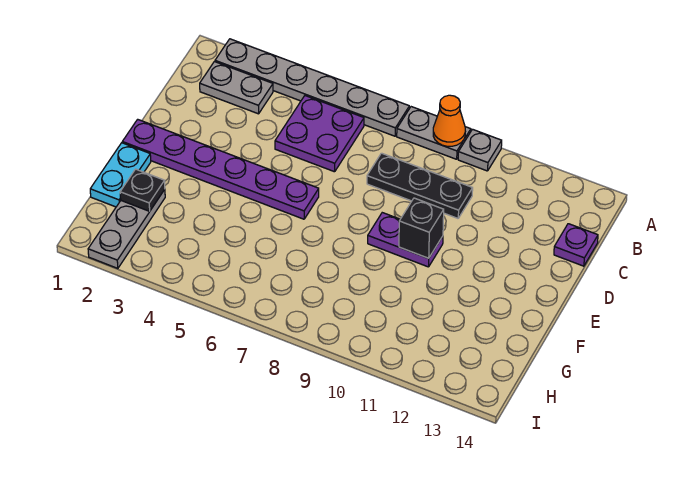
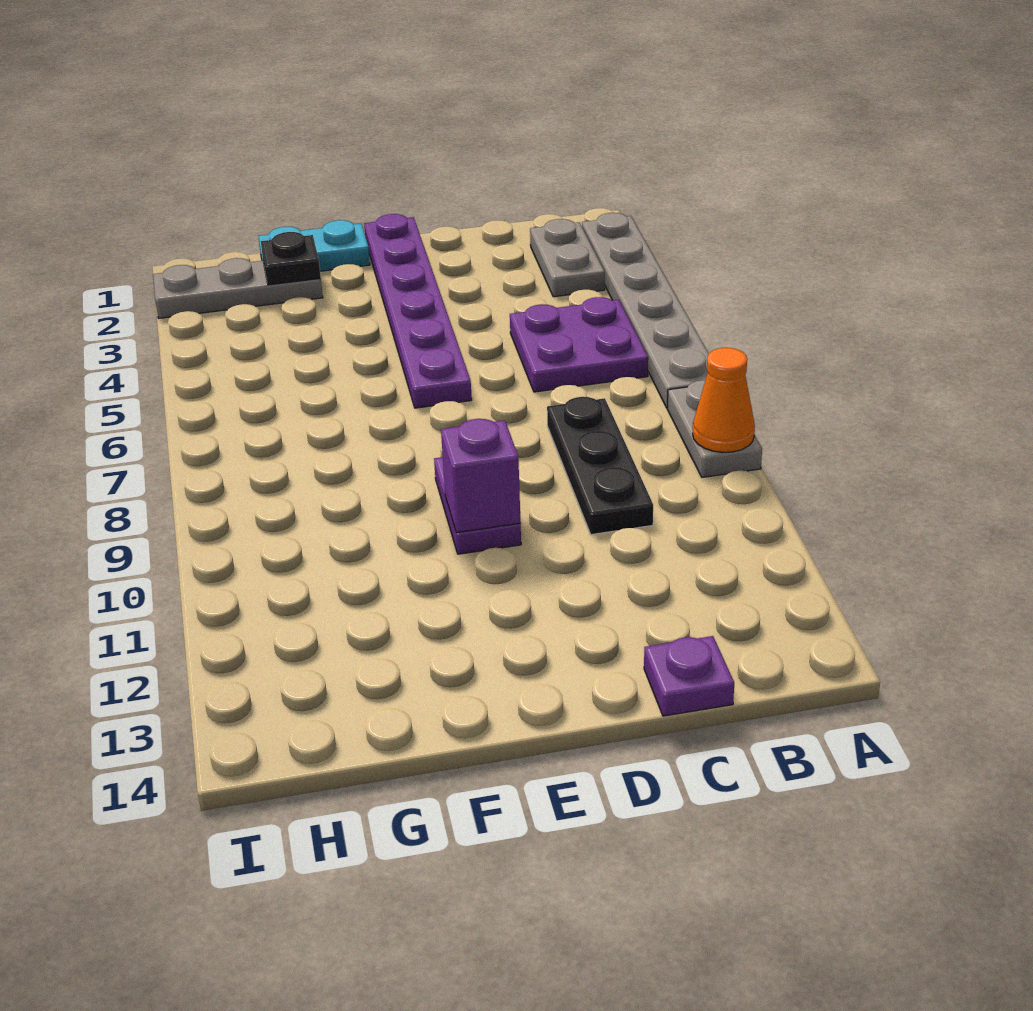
grey 1x1 plate [458,129,502,171] -> none
black 1x1 brick [399,198,444,258] -> purple 1x1 brick [441,419,521,533]

